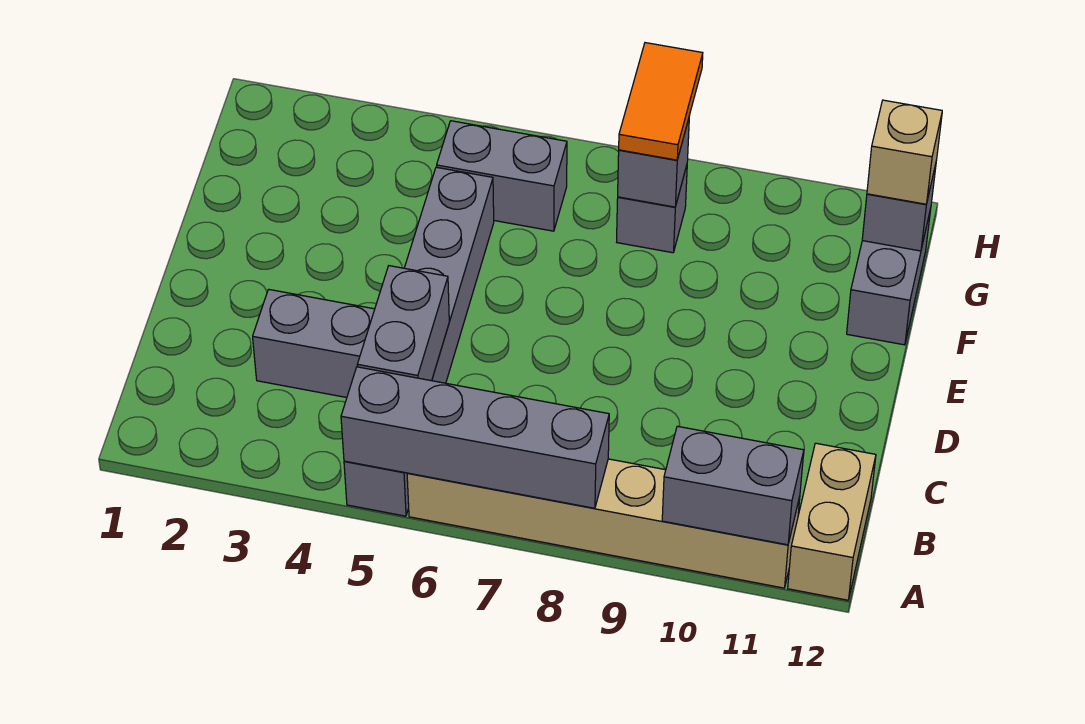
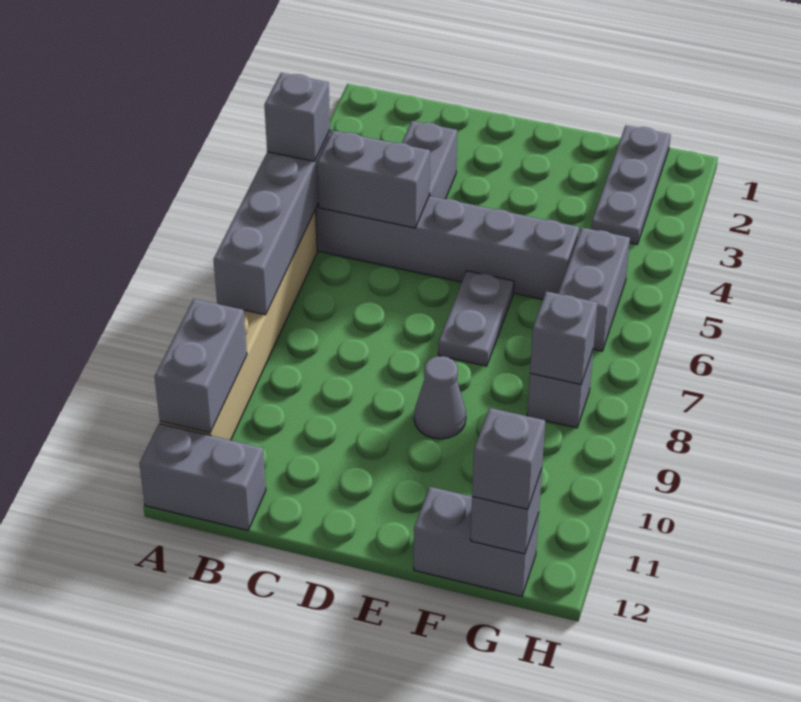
none -> grey 1x1 brick [264,73,330,161]
tan 1x2 brick [788,443,876,600] -> grey 1x2 brick [139,424,266,530]
none -> grey 1x2 plate [438,271,514,366]
none -> grey 1x1 cone [414,356,466,439]
none -> grey 1x3 plate [591,125,671,244]
orange 1x2 tile [619,43,703,160] -> none
tan 1x1 brick [867,100,942,204] -> grey 1x1 brick [472,408,545,509]

